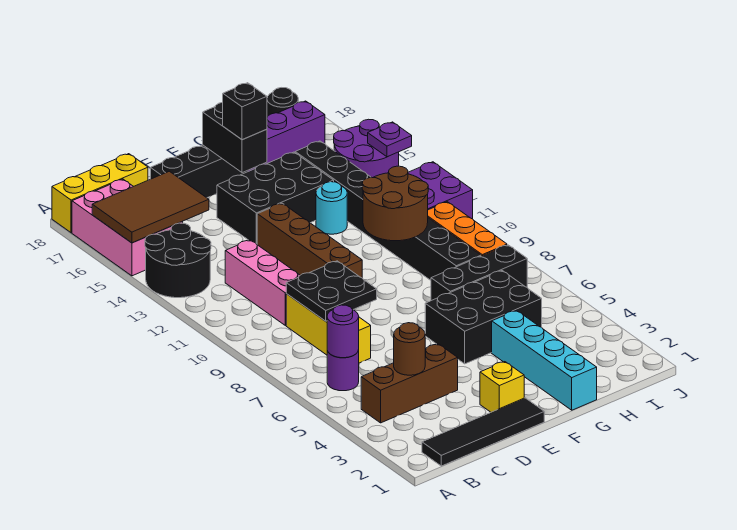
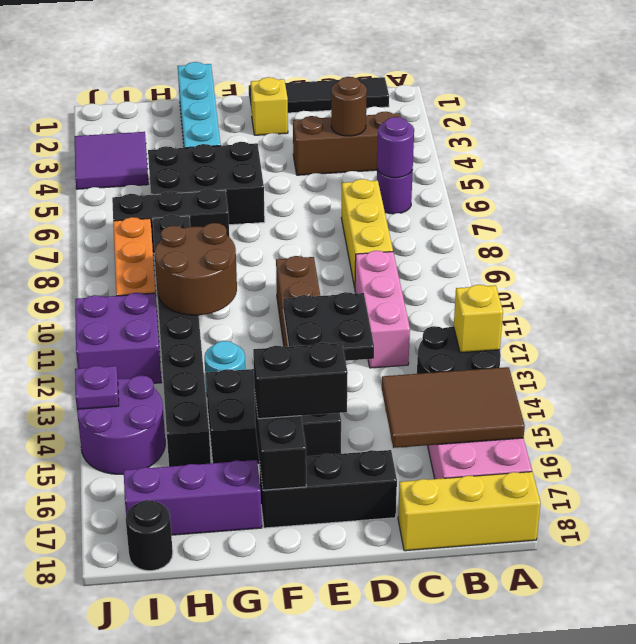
none -> yellow 1x1 brick [454,285,503,353]
black 2x2 plate [286,261,377,321] -> black 2x2 plate moved to [283,292,374,361]
black 1x1 brick [223,83,267,140] -> black 1x2 brick [253,342,348,419]
none -> purple 2x2 tile [75,132,148,189]

